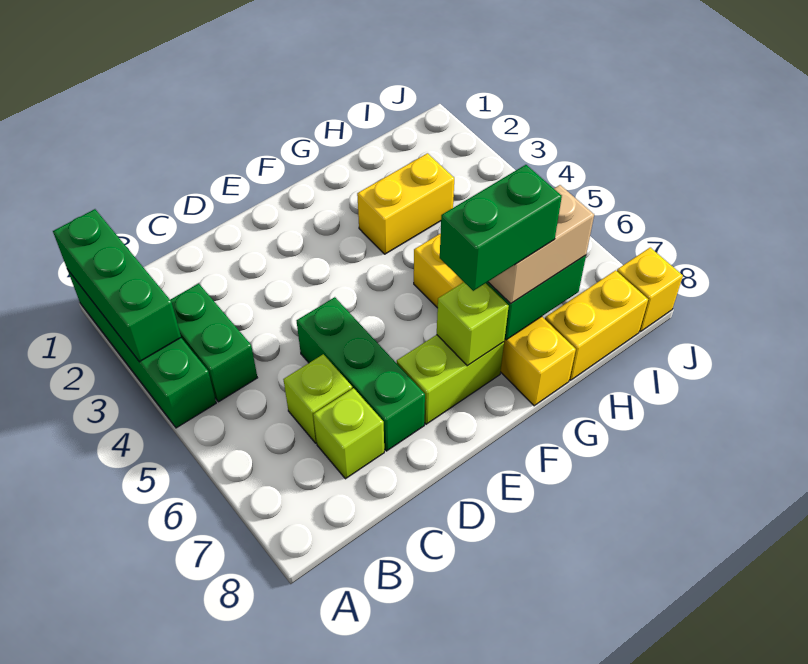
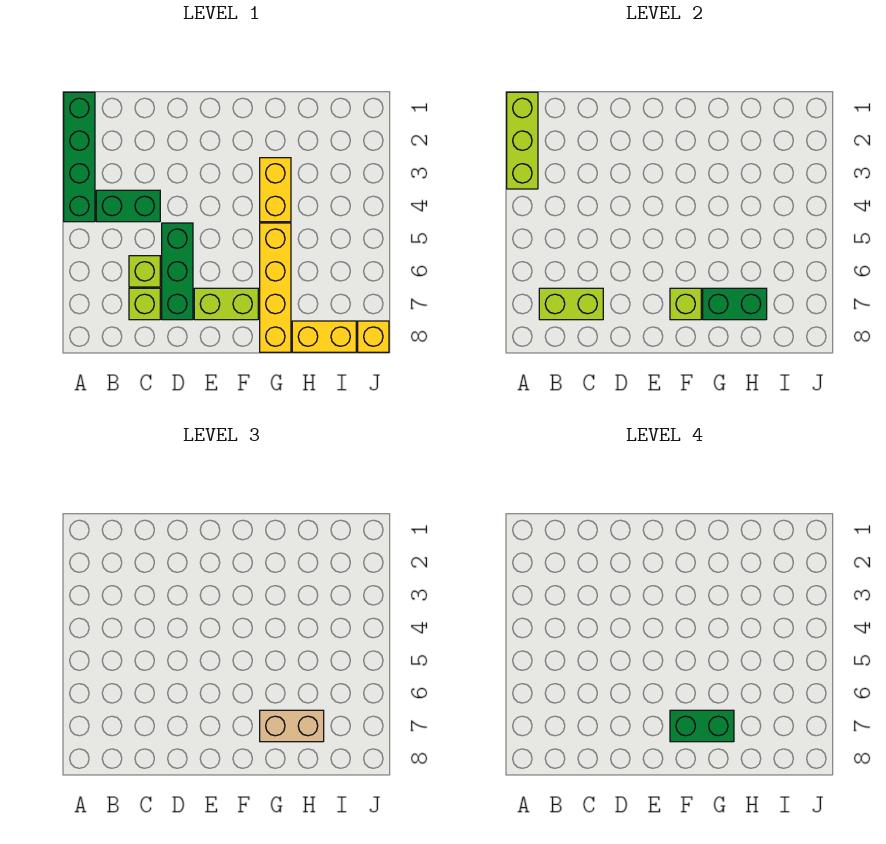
green 1x3 brick [53,209,181,362] -> lime 1x3 brick [507,92,538,189]
green 1x2 brick [170,284,257,402] -> green 1x2 brick turned to [96,190,160,222]
none -> lime 1x2 brick [539,288,603,320]
yellow 1x2 brick [357,153,454,254] -> yellow 1x2 brick turned to [260,158,291,222]

